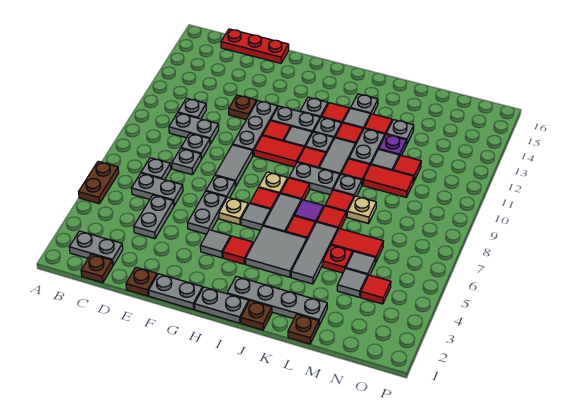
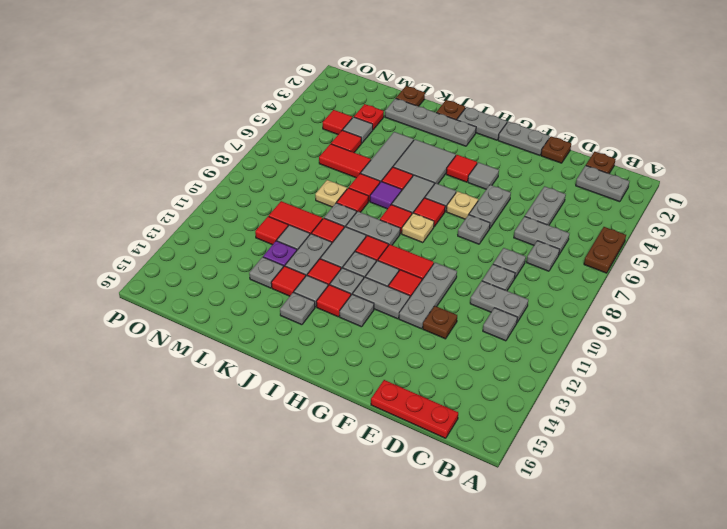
grey 1x2 tile [215,145,253,186] -> none
red 1x1 plate [323,245,353,273] -> red 1x1 plate moved to [354,104,384,130]
grey 1x1 tile [346,252,376,277] -> red 1x1 tile [331,130,361,152]

